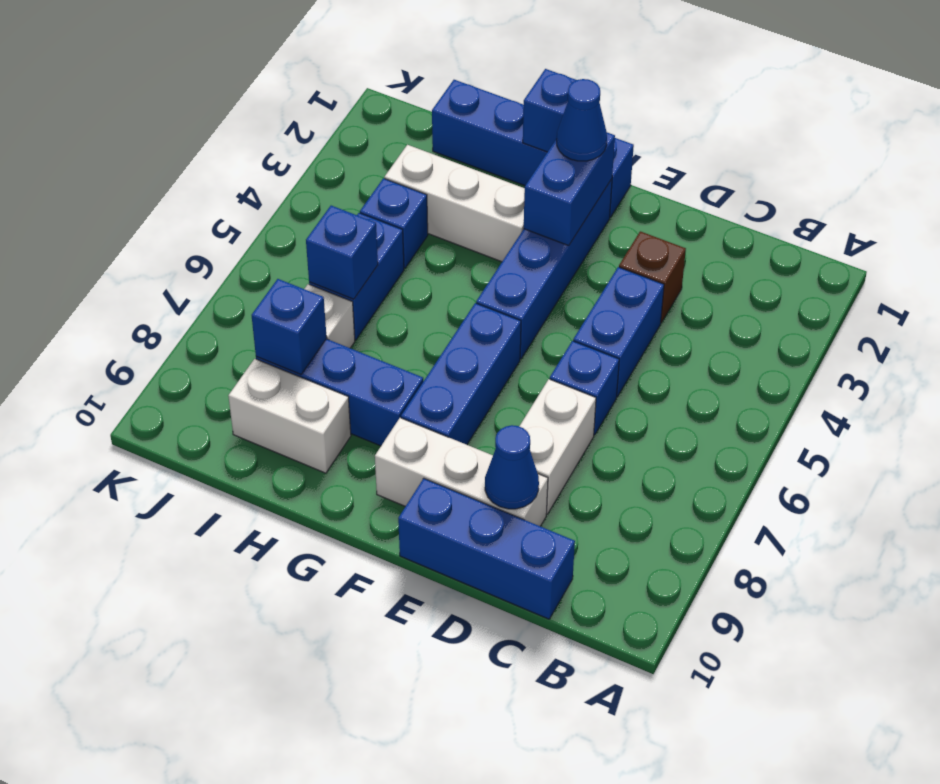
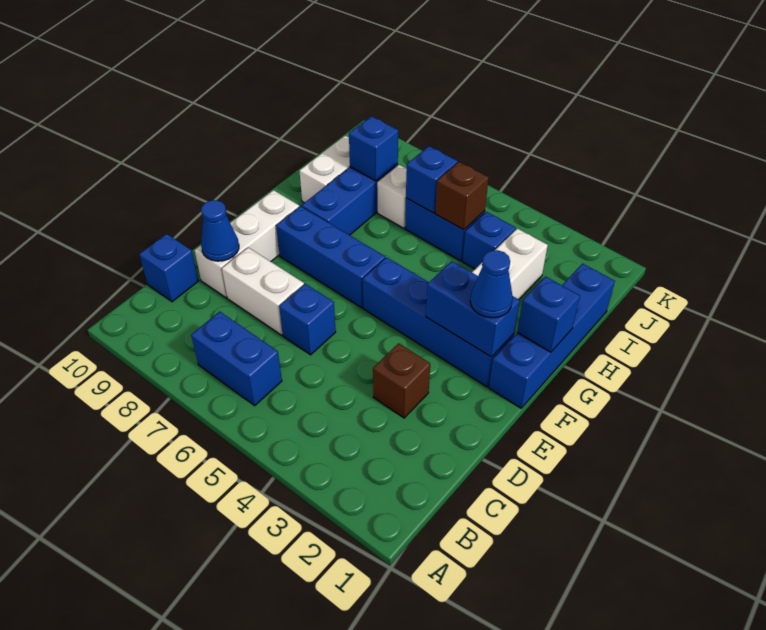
blue 1x3 brick [398,478,575,619] -> blue 1x1 brick [139,234,198,302]
blue 1x2 brick [573,267,664,397] -> blue 1x2 brick moved to [191,312,282,405]
none -> brown 1x1 brick [435,162,489,230]

